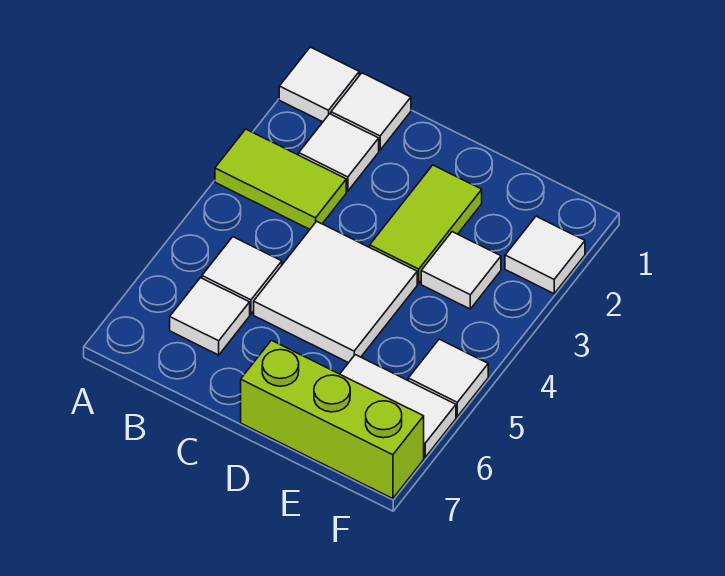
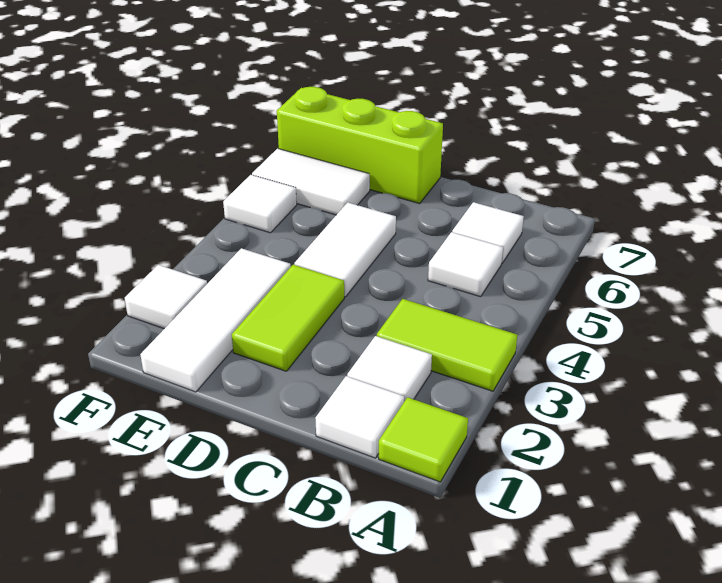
white 1x1 tile [279,47,359,122] -> lime 1x1 tile [379,397,468,482]
white 2x2 tile [254,221,417,363] -> white 1x2 tile [294,202,396,297]
white 1x1 tile [421,232,501,309] -> white 1x3 tile [140,248,291,392]

